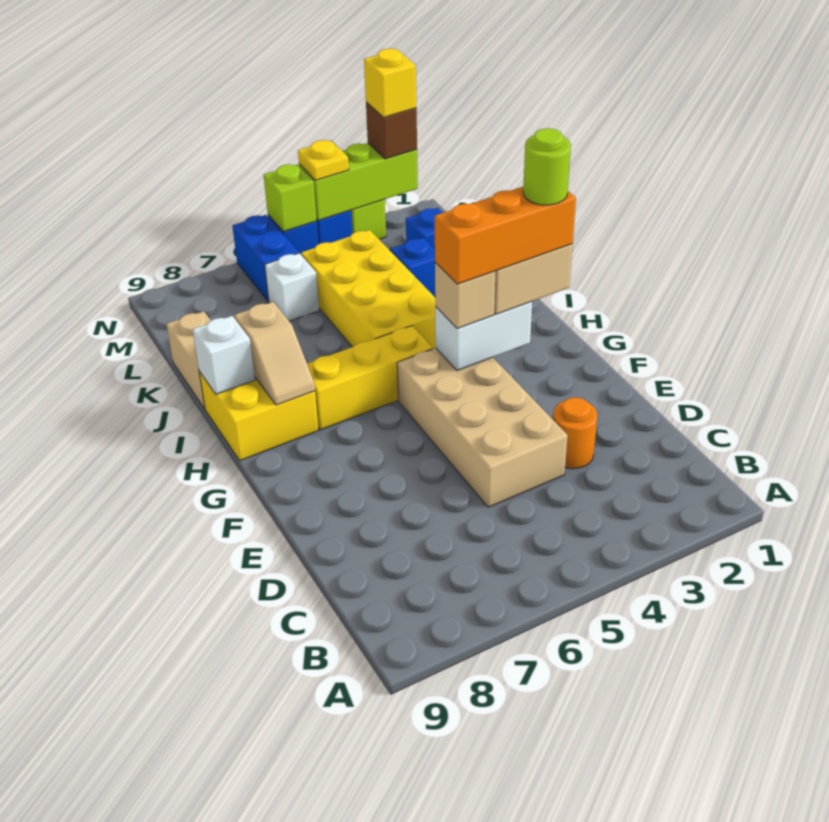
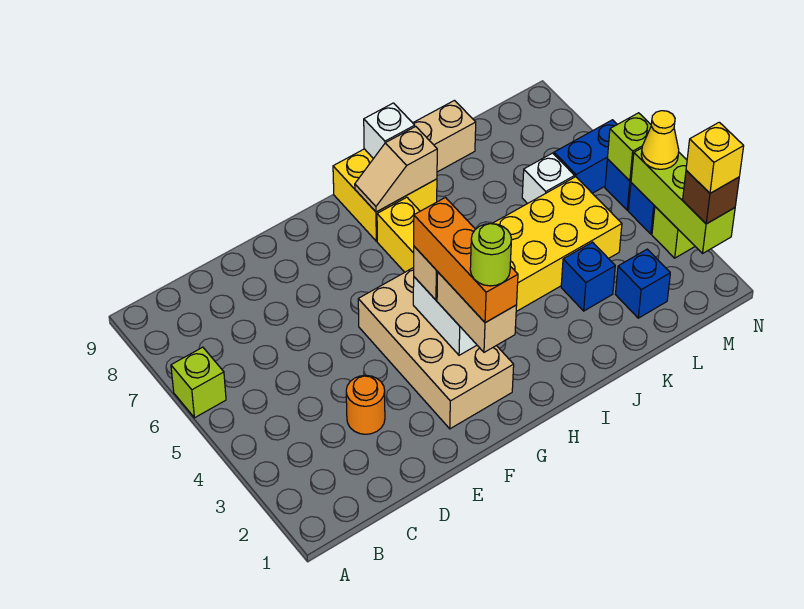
none -> lime 1x1 brick [171,347,226,418]
tan 2x4 brick [397,348,568,507] -> tan 2x4 brick turned to [358,268,514,429]
yellow 1x1 plate [298,140,349,180] -> yellow 1x1 cone [641,111,679,169]

